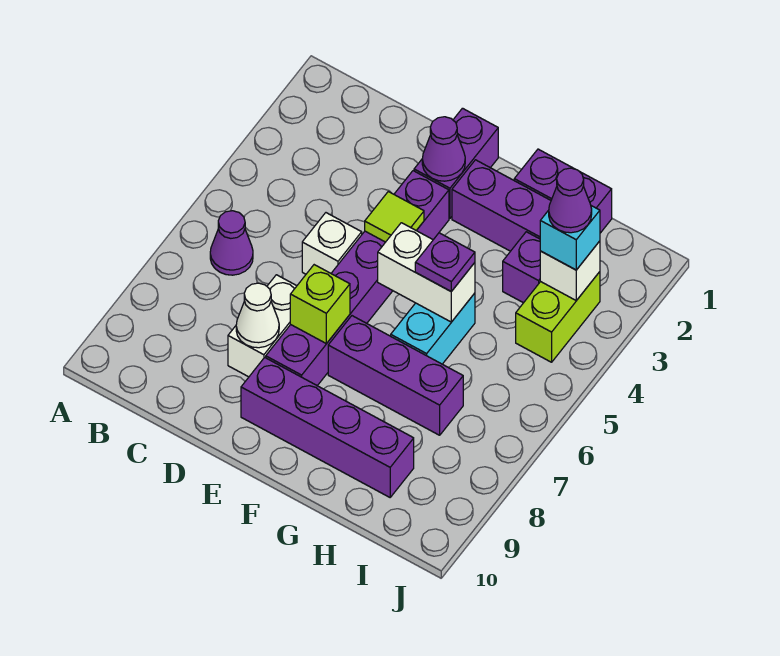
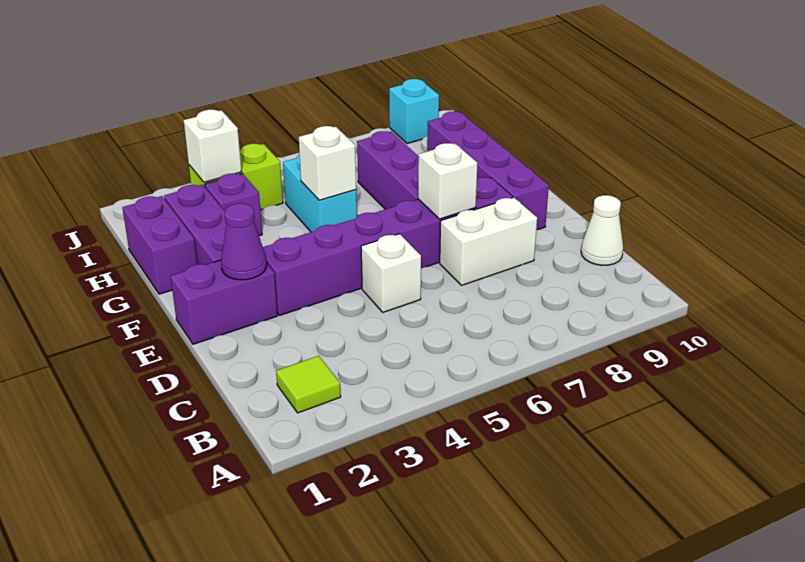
purple 1x1 cone [210,211,253,275] -> none
white 1x1 cone [236,283,279,348] -> white 1x1 cone moved to [581,195,623,265]
lime 1x1 tile [365,192,424,242] -> lime 1x1 tile moved to [276,356,341,413]
lime 1x1 brick [290,265,350,344] -> white 1x1 brick [418,143,477,219]
white 1x2 brick [378,223,475,322] -> white 1x1 brick [299,126,356,200]
cyan 1x2 brick [391,293,475,364] -> cyan 1x2 brick turned to [283,154,357,232]
purple 1x1 plate [415,233,475,291] -> none
cyan 1x1 brick [540,206,600,270] -> cyan 1x1 brick moved to [389,79,439,144]
purple 1x1 cone [549,168,592,233] -> none

